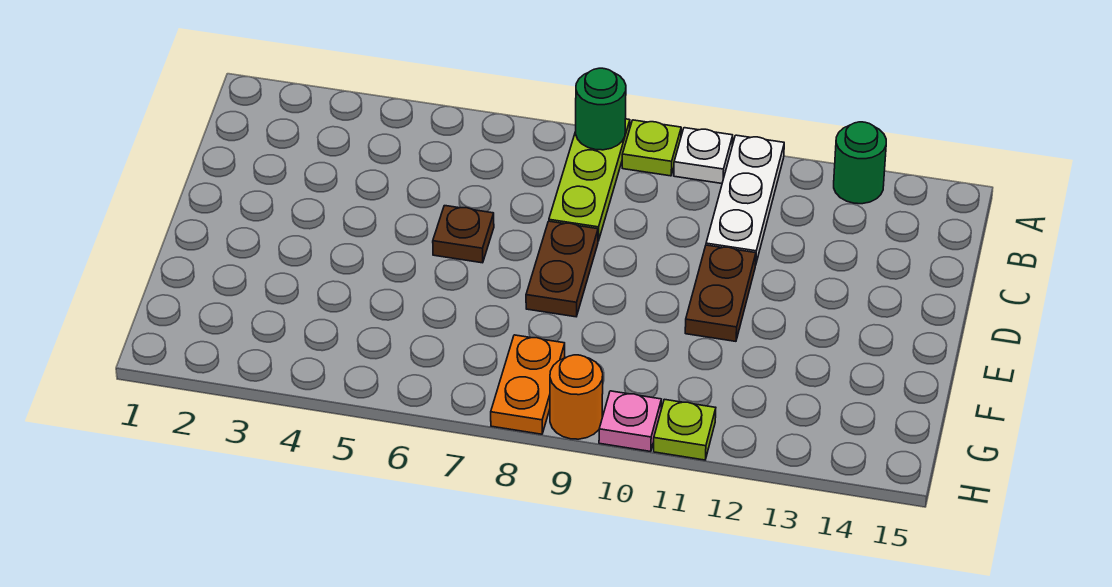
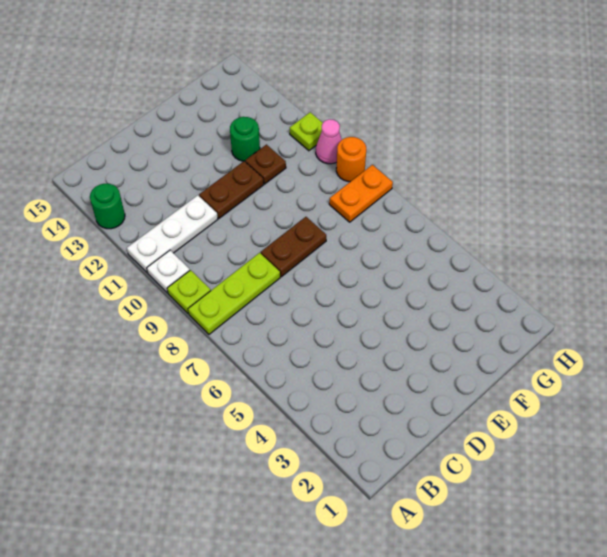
green 1x1 round brick [576,68,626,150] -> green 1x1 round brick moved to [230,117,260,161]
brown 1x1 plate [433,206,494,263] -> brown 1x1 plate moved to [245,145,286,184]
pink 1x1 plate [599,391,661,452] -> pink 1x1 cone [316,119,342,164]

